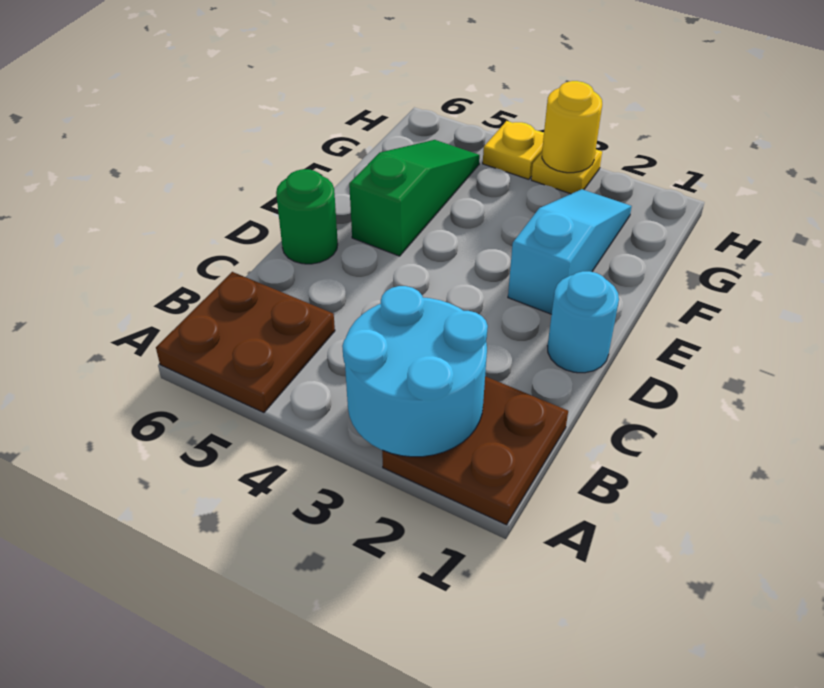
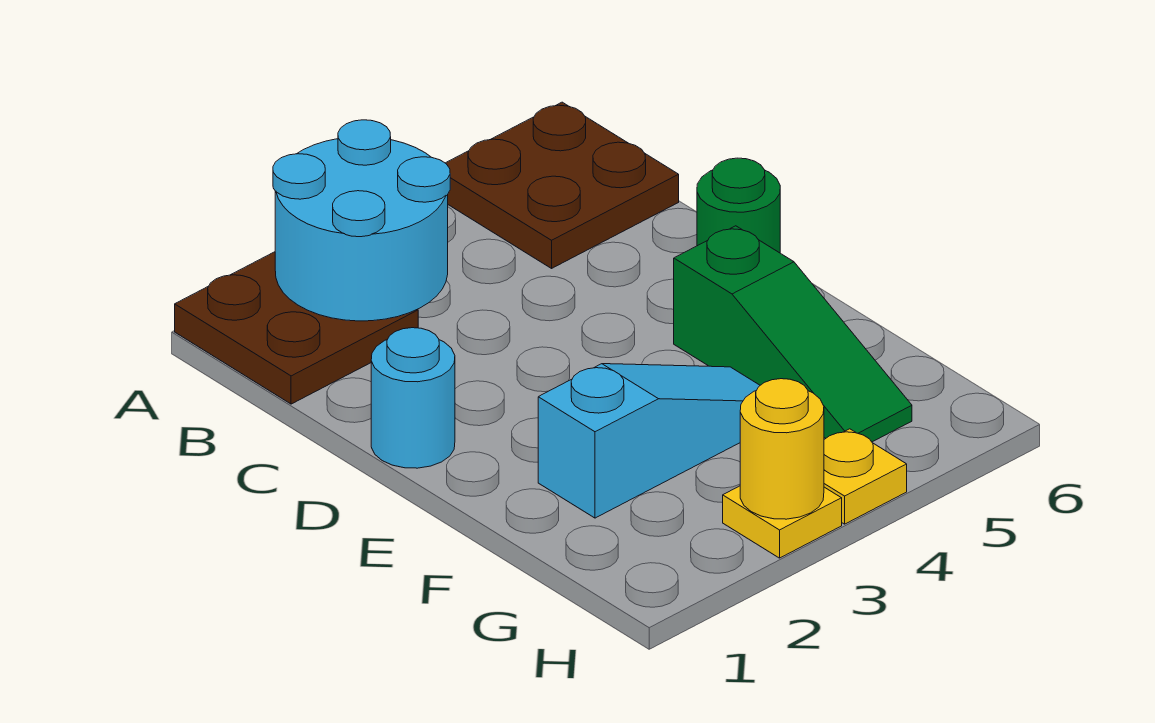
cyan 1x3 slope [508,189,632,314] -> cyan 1x3 slope turned to [538,364,760,518]

